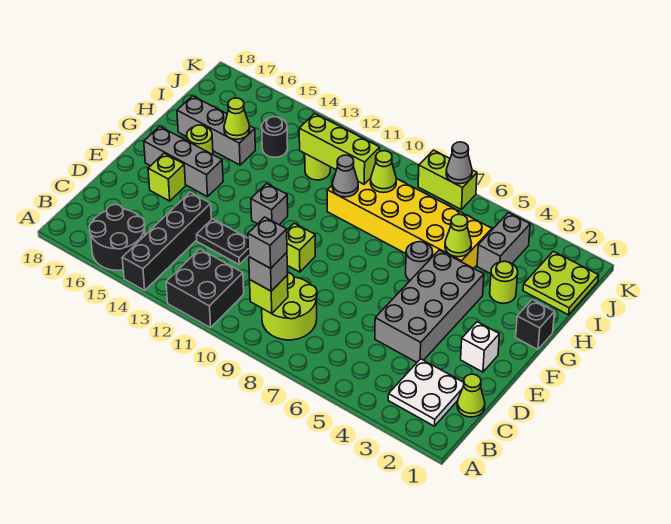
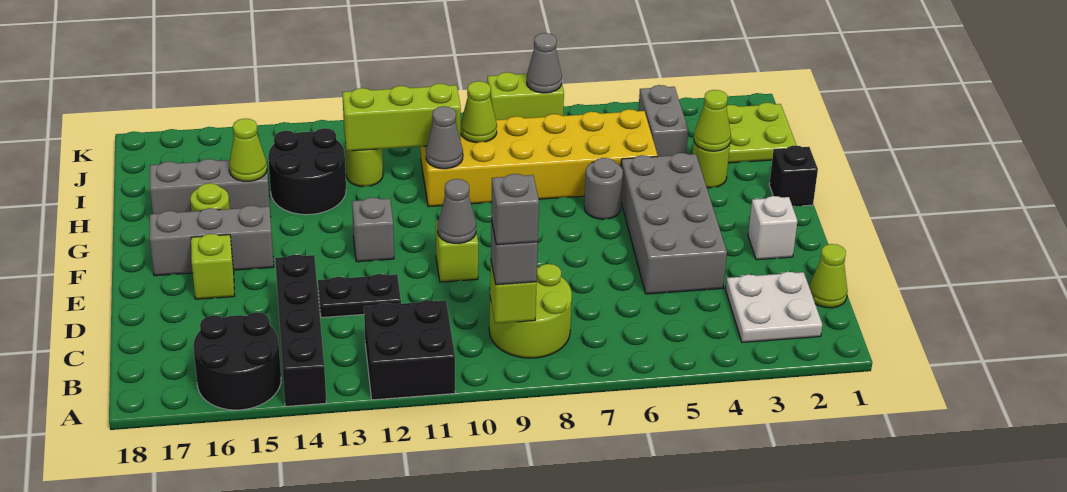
none -> grey 1x1 cone [438,179,476,244]
lime 1x1 cone [445,214,471,257] -> lime 1x1 cone moved to [694,90,731,151]
black 1x1 round brick [262,117,288,157] -> black 2x2 round brick [268,128,346,215]

